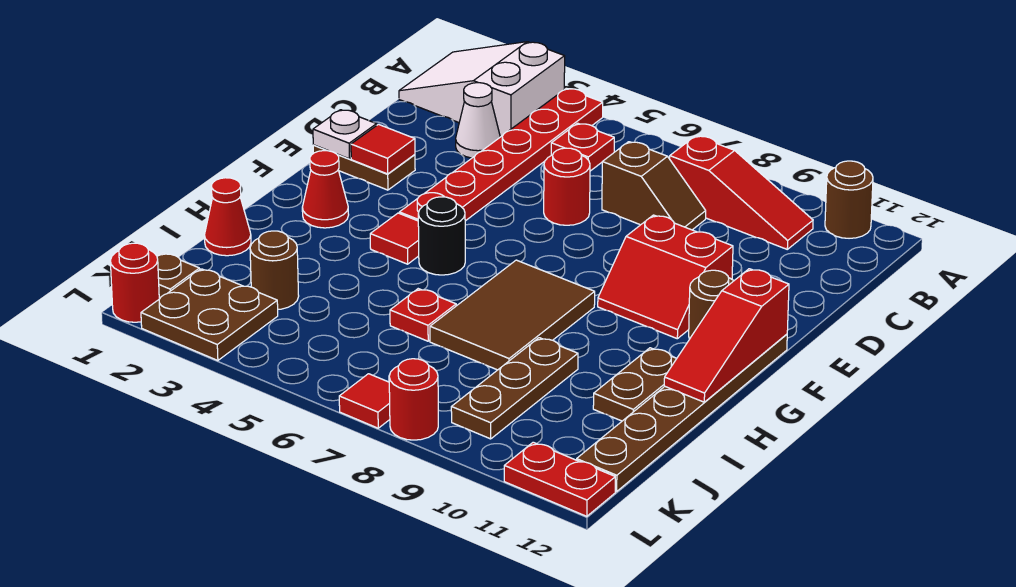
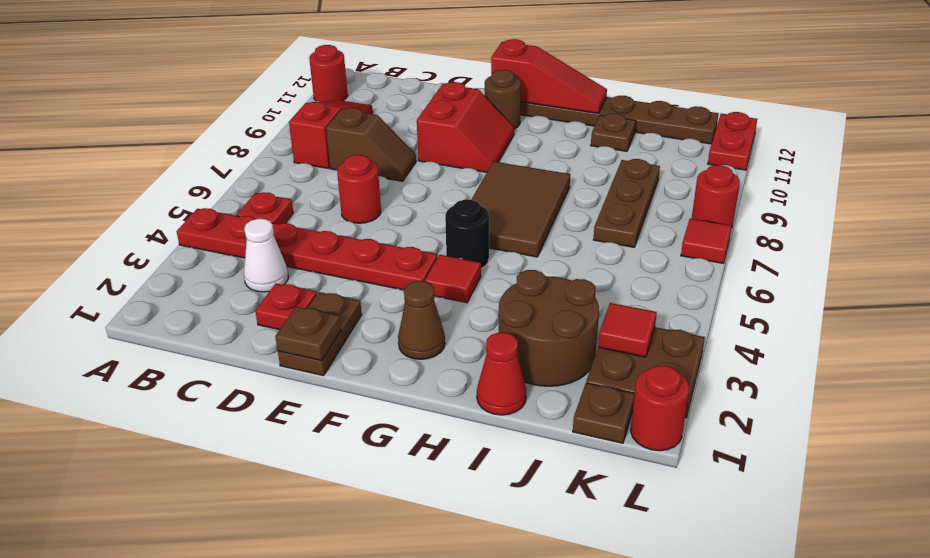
white 2x3 slope [399,42,565,137] -> none
brown 1x1 round brick [825,161,873,238] -> red 1x1 round brick [309,45,348,102]
brown 1x2 slope [602,142,706,230] -> brown 1x2 slope turned to [326,108,416,181]
white 1x1 plate [313,110,377,159] -> brown 1x1 plate [275,306,341,361]
red 1x1 tile [351,124,415,174] -> red 1x1 tile moved to [598,303,657,357]
red 1x1 cone [302,151,349,228] -> brown 1x1 cone [398,281,445,359]
brown 2x3 tile [430,260,595,370] -> brown 2x3 tile turned to [471,161,570,257]
brown 1x2 plate [593,348,677,421] -> brown 1x1 plate [591,114,636,151]
red 1x1 plate [390,289,456,341] -> red 1x1 plate moved to [255,283,317,330]
brown 1x3 plate [451,338,578,439] -> brown 1x3 plate turned to [593,159,660,247]
brown 1x1 round brick [250,231,299,309] -> brown 2x2 round brick [499,270,599,386]

